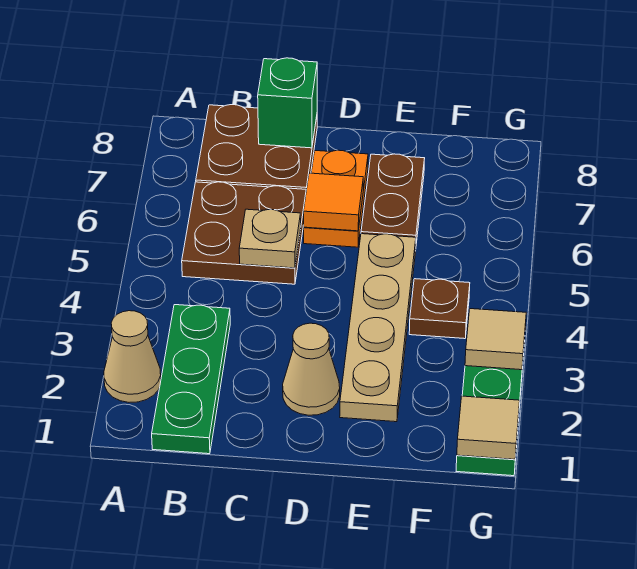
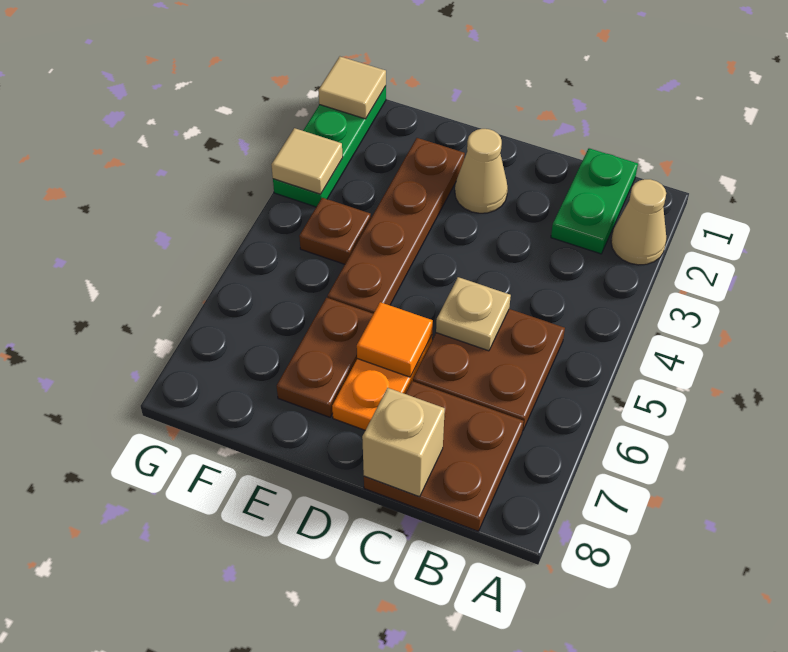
green 1x3 plate [152,305,230,454] -> green 1x2 plate [551,148,638,254]
green 1x1 brick [258,58,317,148] -> tan 1x1 brick [362,388,445,497]
tan 1x4 plate [340,234,416,422] -> brown 1x4 plate [327,138,465,314]

